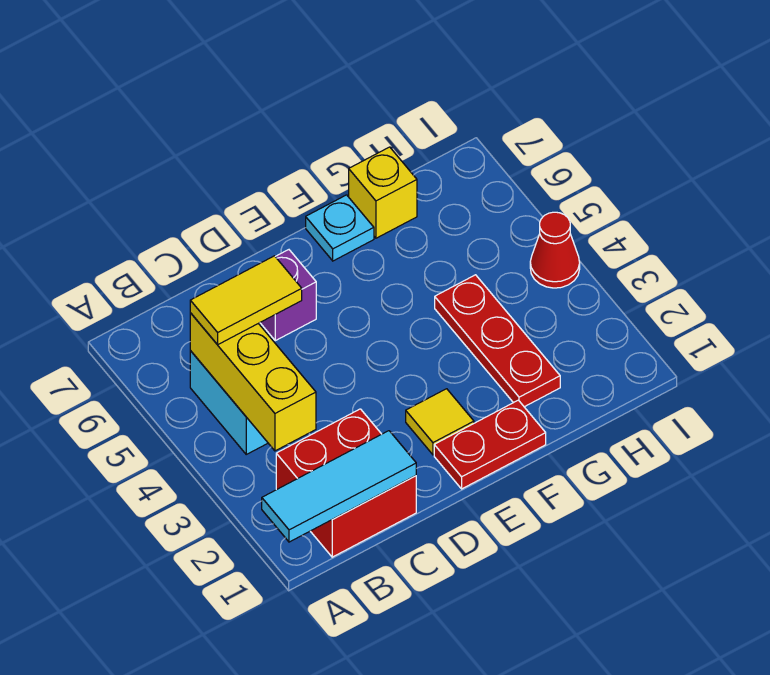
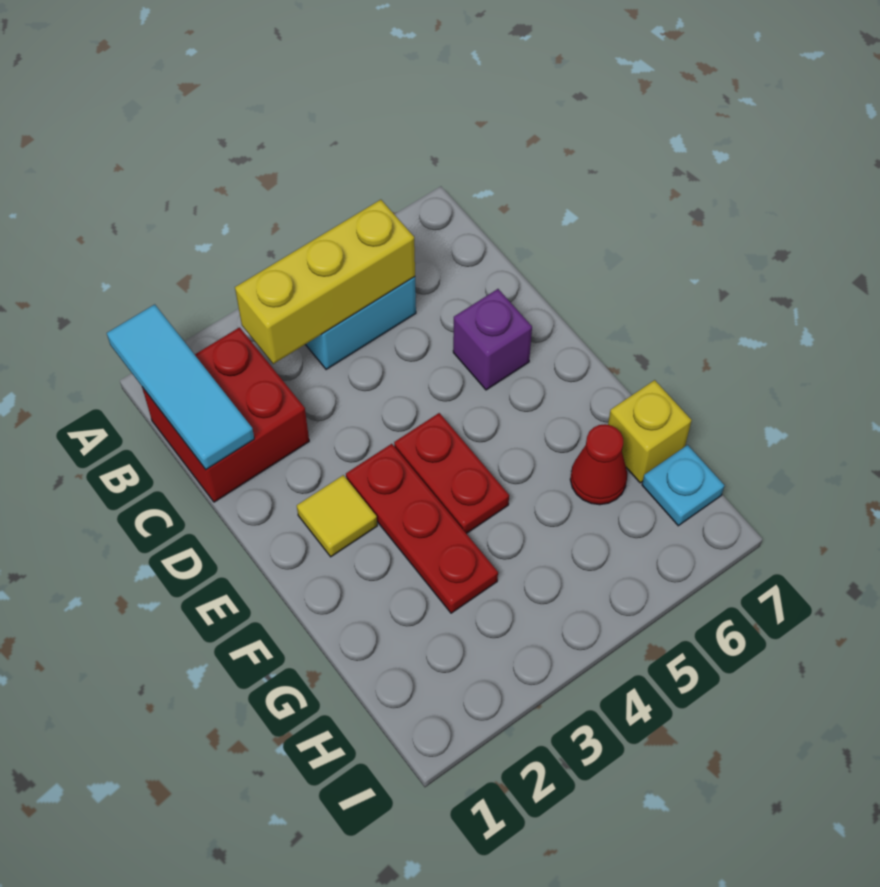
yellow 1x2 tile [190,256,302,345] -> none
red 1x2 plate [434,400,546,489] -> red 1x2 plate moved to [394,413,509,534]
cyan 1x1 plate [306,195,374,261] -> cyan 1x1 plate moved to [642,445,724,526]
red 1x3 plate [435,275,560,407] -> red 1x3 plate turned to [346,444,498,613]
red 1x1 cone [530,212,580,288] -> red 1x1 cone moved to [570,424,627,505]

